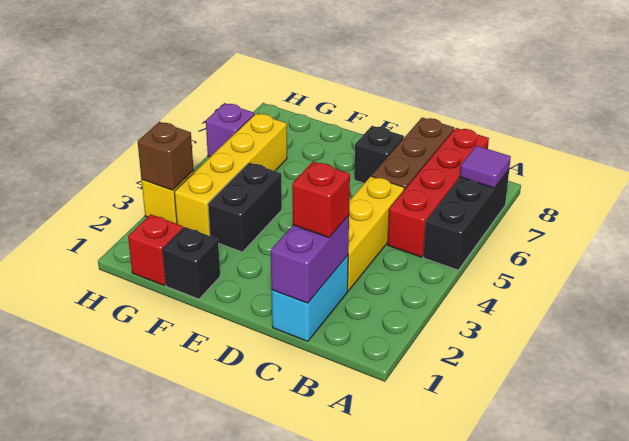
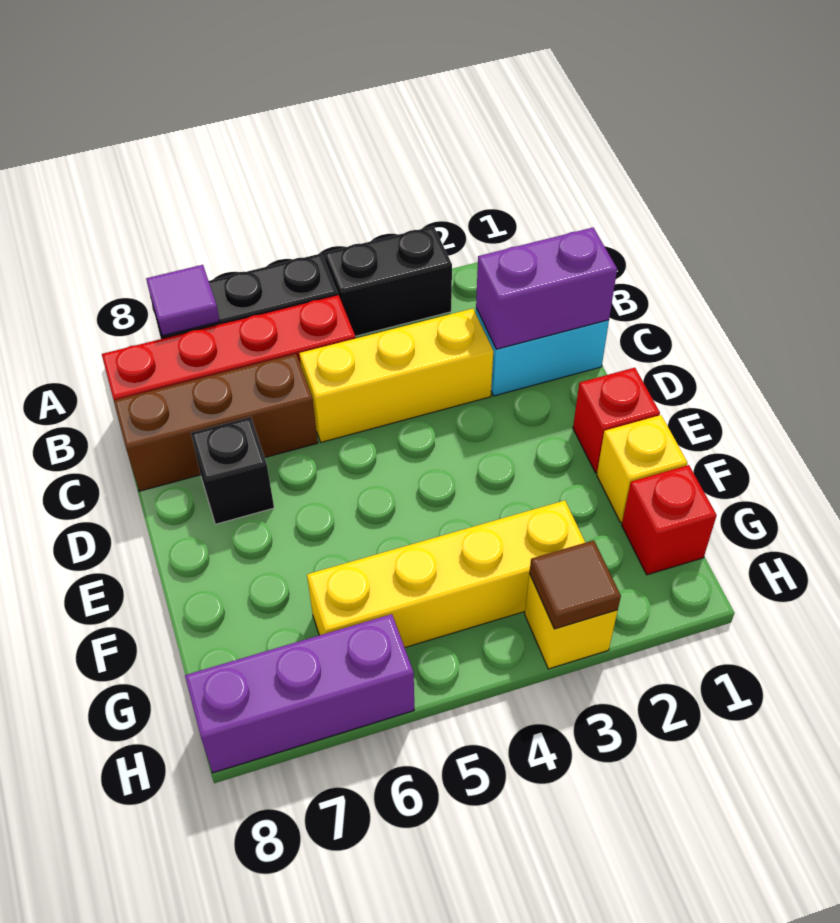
red 1x1 brick [292,161,350,238] -> red 1x1 brick moved to [573,368,660,473]
black 1x1 brick [163,227,220,299] -> yellow 1x1 brick [597,415,688,523]
black 1x2 brick [208,162,282,252] -> black 1x2 brick moved to [325,226,452,336]
brown 1x1 brick [138,122,194,190] -> brown 1x1 tile [529,540,621,629]
purple 1x1 brick [206,103,254,157] -> purple 1x3 brick [185,614,414,773]

